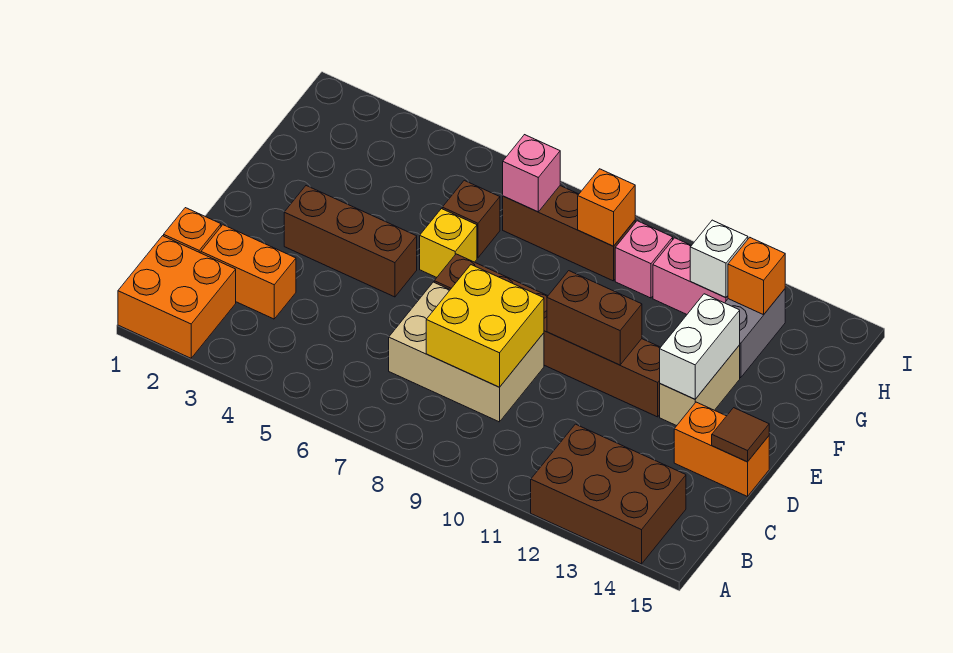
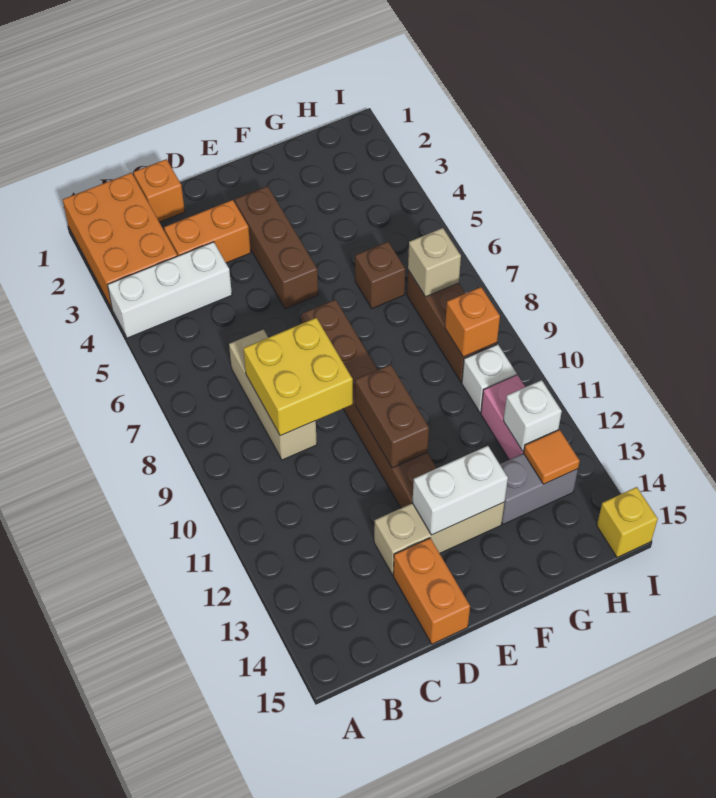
orange 2x2 brick [118,236,236,358] -> orange 2x3 brick [63,173,177,308]
none -> white 1x3 brick [108,242,232,338]
brown 2x3 brick [531,424,686,564] -> none
orange 1x2 brick [201,225,296,319] -> orange 1x2 brick turned to [164,200,251,263]
tan 2x3 brick [389,282,544,422] -> tan 1x3 brick [229,329,317,460]
brown 1x1 tile [712,408,769,462] -> none
tan 1x2 brick [660,345,740,426] -> tan 1x3 brick [374,502,504,575]
yellow 1x1 brick [420,209,477,277] -> yellow 1x1 brick moved to [597,487,658,557]
pink 1x1 brick [503,135,560,212] -> tan 1x1 brick [408,228,461,297]
pink 1x1 brick [615,221,673,298] -> white 1x1 brick [462,344,517,413]
orange 1x1 brick [728,238,785,315] -> orange 1x1 tile [524,430,580,484]

